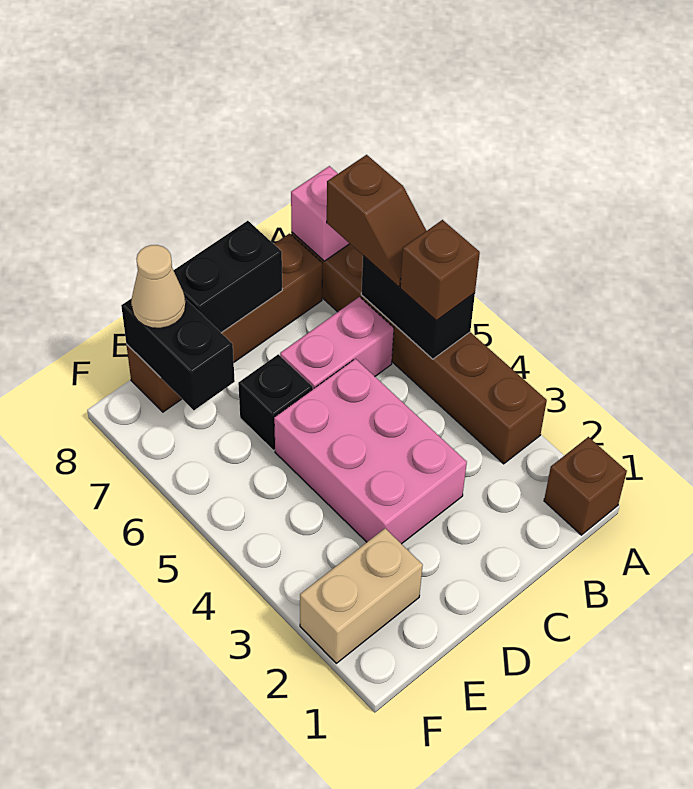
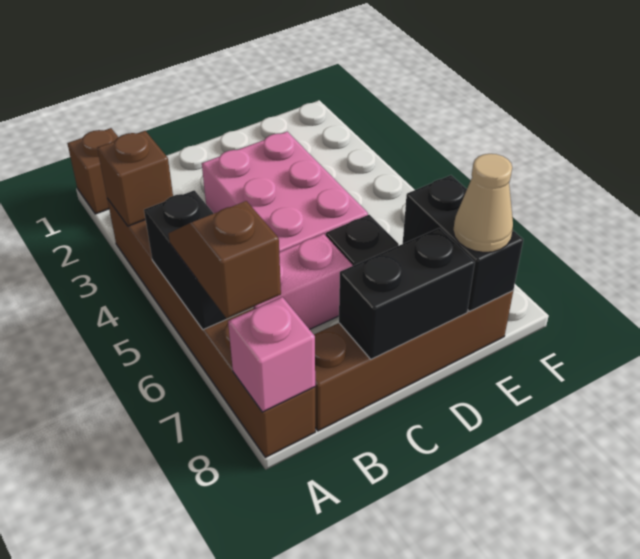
brown 1x1 brick [400,220,480,321] -> brown 1x1 brick moved to [97,131,173,226]
tan 1x2 brick [300,528,423,663] -> none

